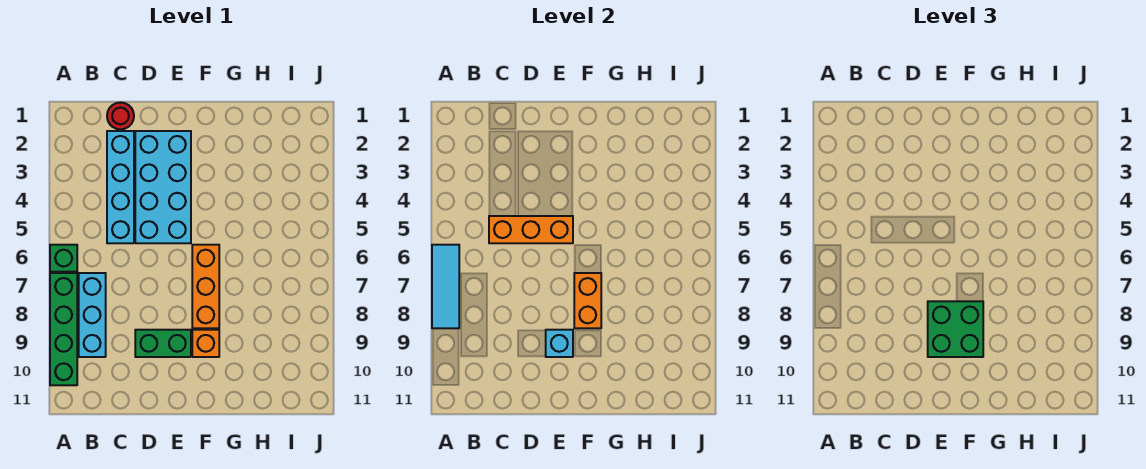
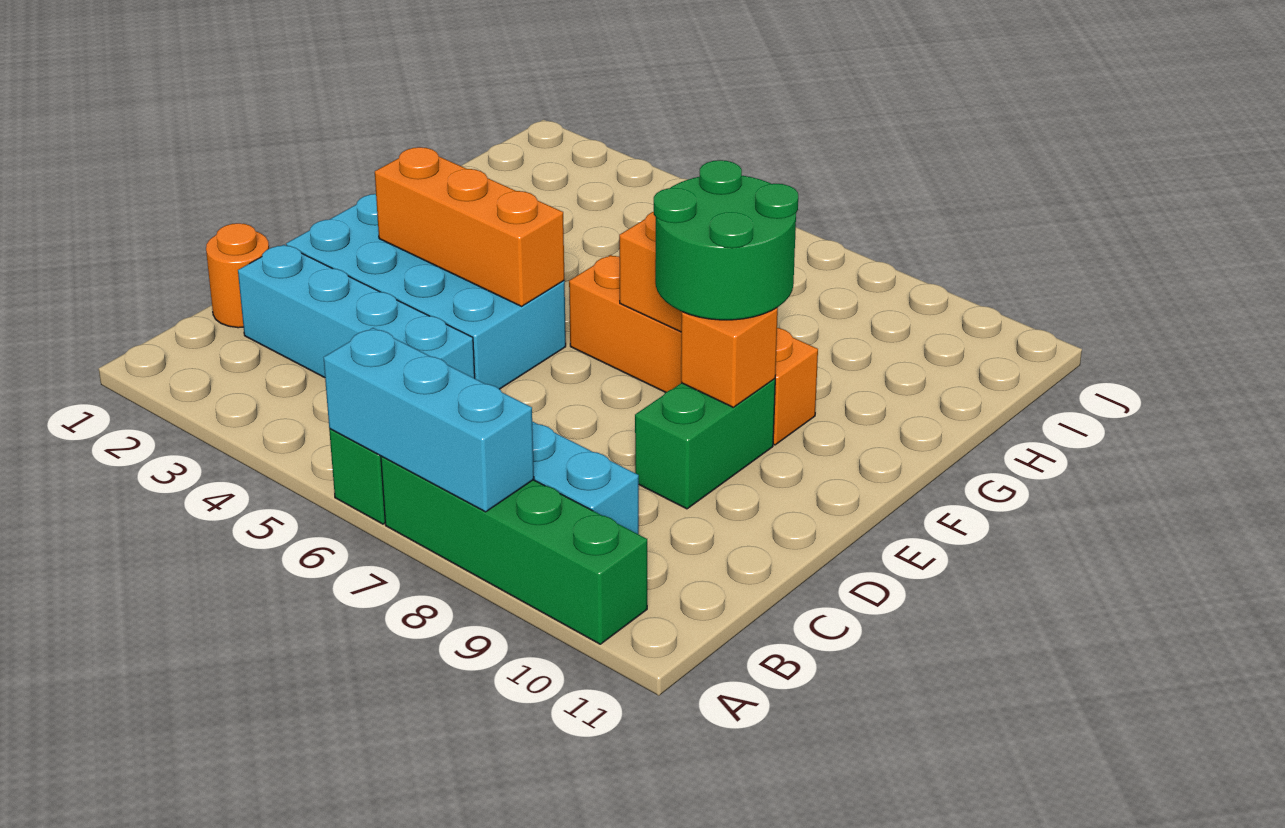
cyan 1x3 tile [432,245,459,328] -> cyan 1x3 brick [324,328,534,512]
red 1x1 round brick [107,103,134,129] -> orange 1x1 round brick [206,223,269,328]
orange 1x3 brick [489,216,573,243] -> orange 1x3 brick turned to [375,147,564,306]
green 2x2 brick [928,301,983,357] -> green 2x2 round brick [654,160,798,320]
cyan 1x1 brick [546,330,573,357] -> orange 1x1 brick [681,308,778,407]

